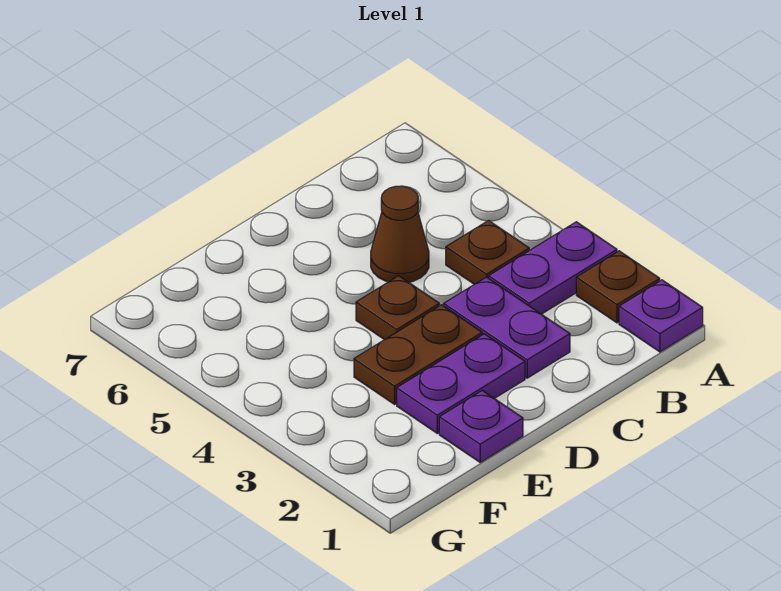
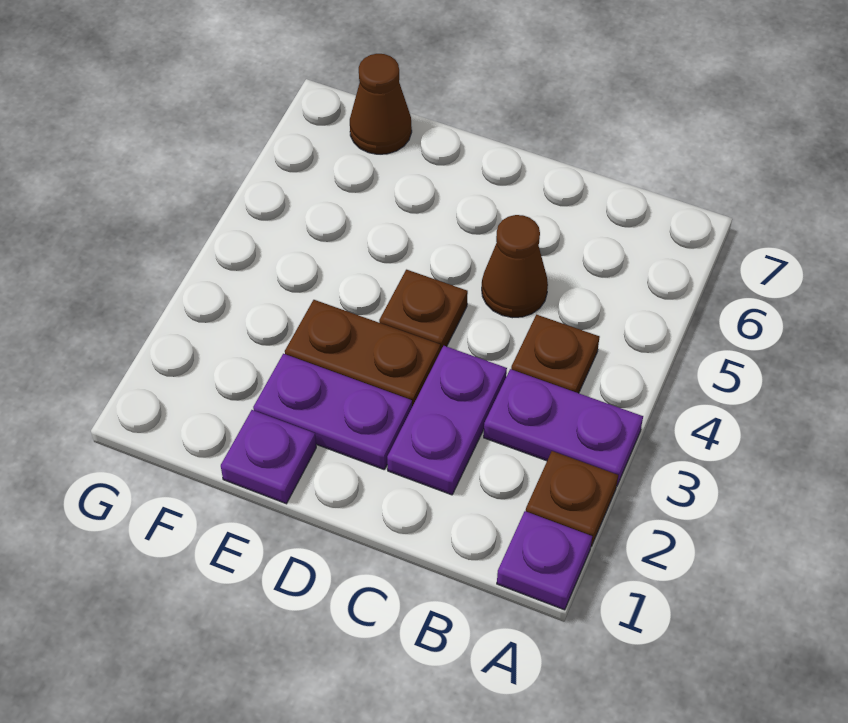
none -> brown 1x1 cone [350,54,412,154]

